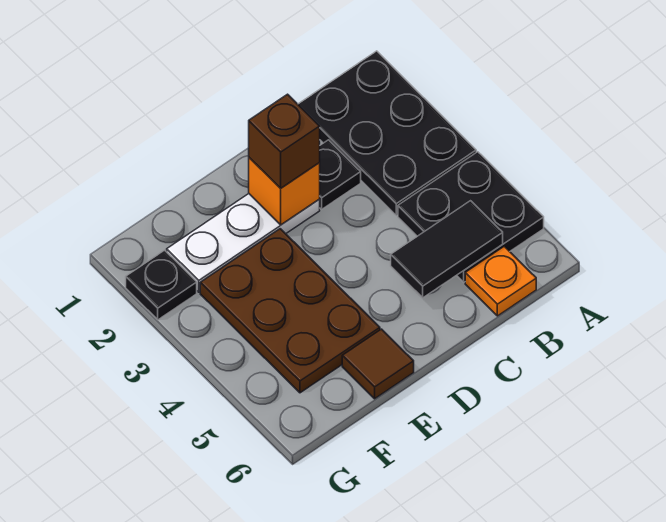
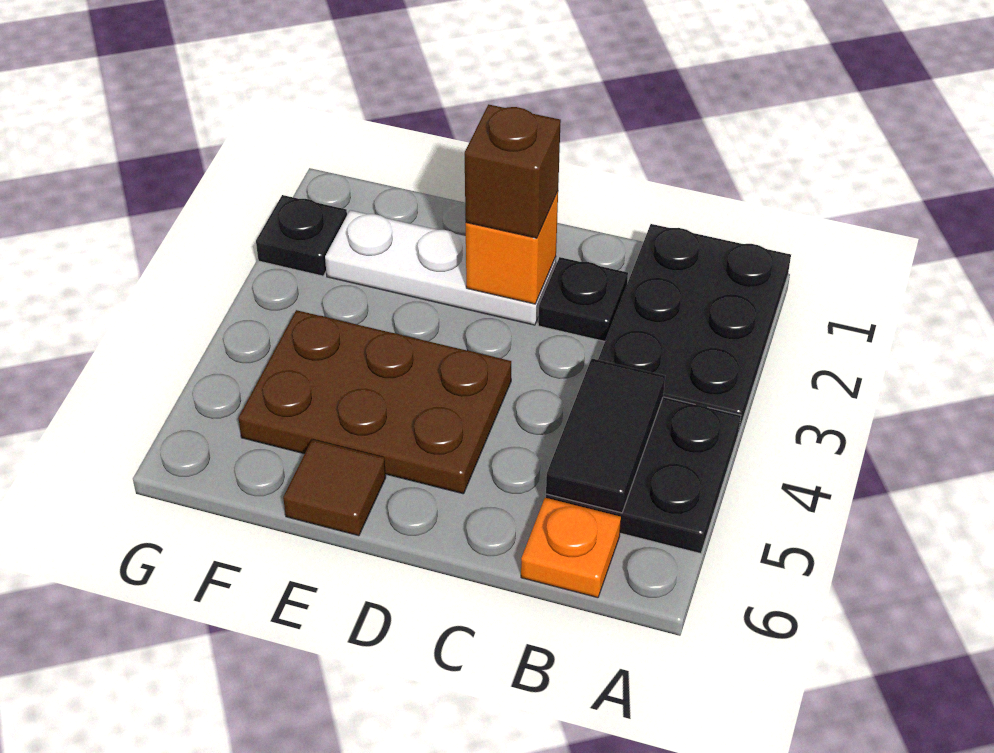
black 1x2 tile [391,201,503,298] -> black 1x2 tile turned to [546,359,665,513]
brown 2x3 plate [200,229,380,393] -> brown 2x3 plate turned to [238,310,511,494]

